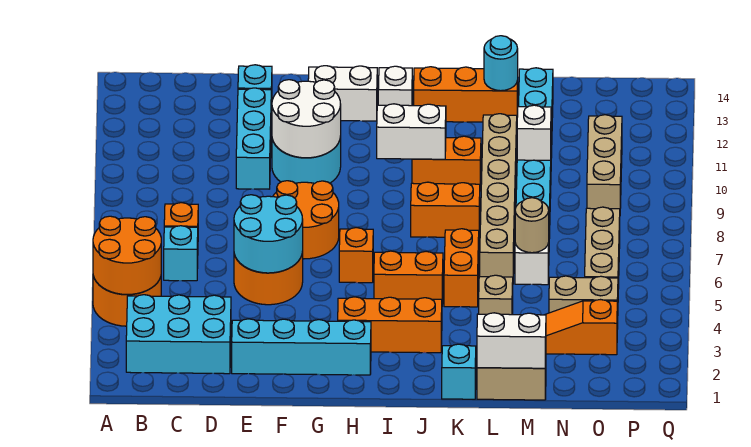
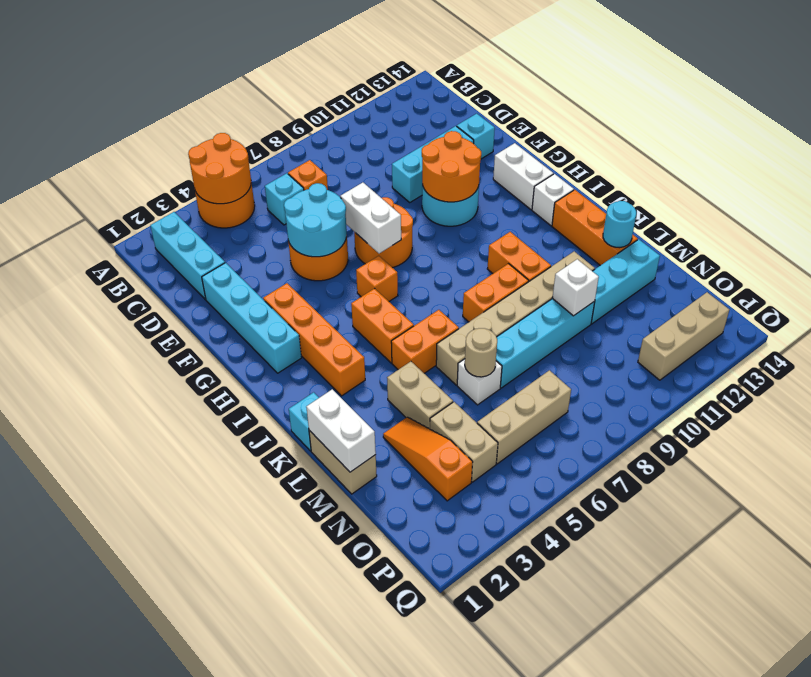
cyan 2x3 brick [126,295,231,374] -> cyan 1x3 brick [150,212,225,299]
white 2x2 round brick [272,80,341,158] -> orange 2x2 round brick [422,131,481,202]
orange 1x3 brick [338,297,442,353] -> orange 1x4 brick [263,283,365,396]
white 1x2 brick [377,104,446,159] -> white 1x2 brick moved to [340,183,401,253]
orange 1x2 brick [411,182,480,237] -> orange 1x2 brick turned to [463,264,529,322]
tan 1x1 brick [479,275,513,315] -> tan 1x2 brick [387,361,453,429]
tan 1x3 brick [587,115,622,209] -> tan 1x3 brick moved to [638,292,729,380]

